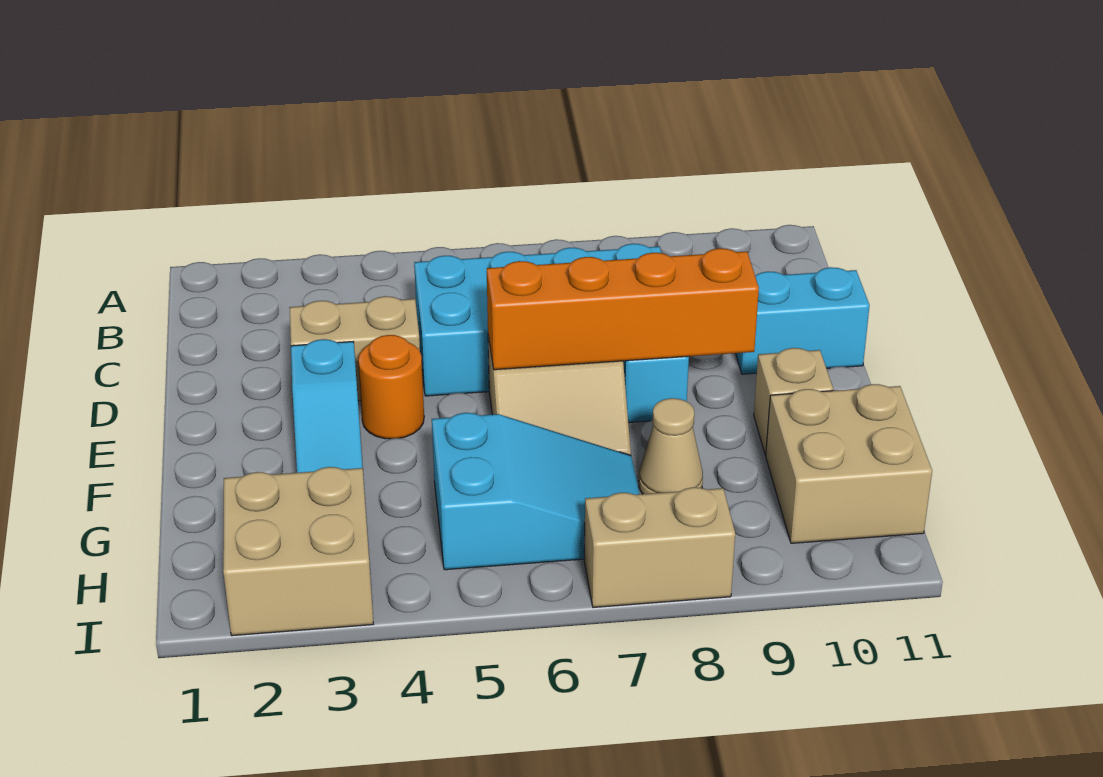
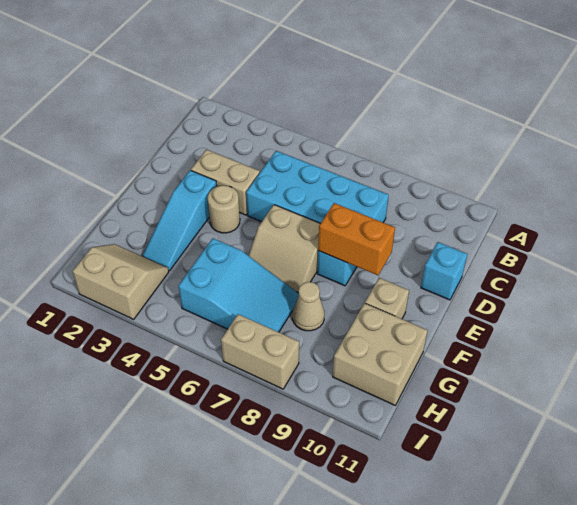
cyan 1x2 brick [736,267,870,374] -> cyan 1x1 brick [421,242,467,300]
orange 1x1 round brick [358,335,424,439] -> tan 1x1 round brick [208,185,240,233]
orange 1x4 brick [487,248,759,370] -> orange 1x2 brick [318,203,395,275]
tan 2x2 brick [223,467,373,636] -> tan 2x2 slope [73,244,169,319]

